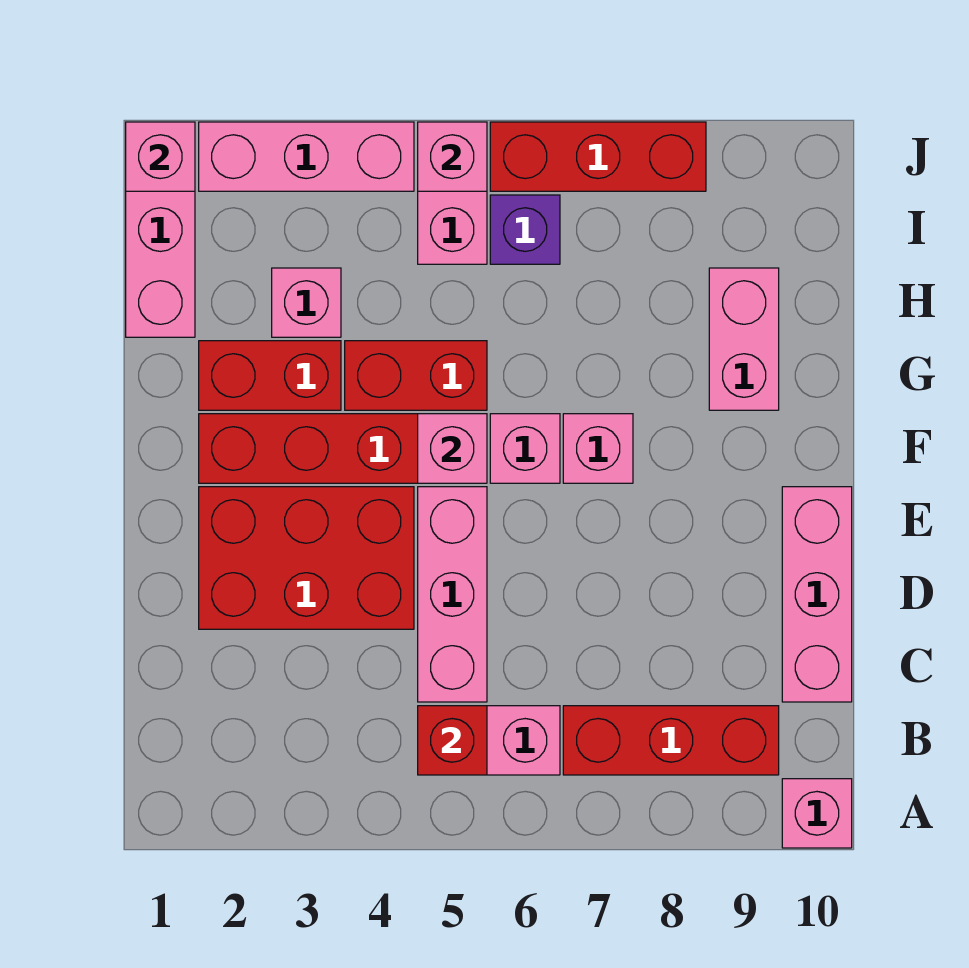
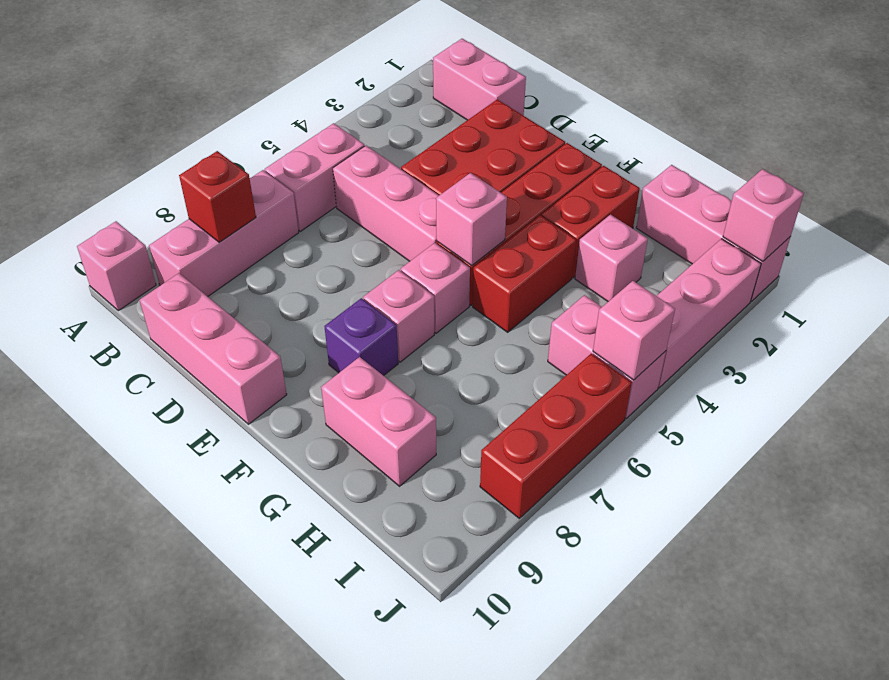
none -> pink 1x2 brick [433,39,526,120]
red 1x1 brick [418,706,487,775] -> red 1x1 brick moved to [179,151,256,242]
red 1x3 brick [563,706,779,775] -> pink 1x3 brick [149,170,299,296]
purple 1x1 brick [490,195,560,264] -> purple 1x1 brick moved to [324,298,398,376]

